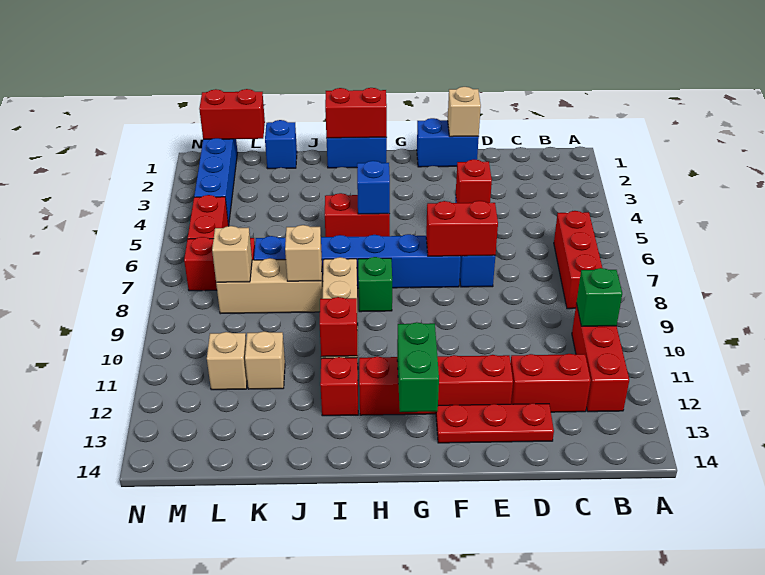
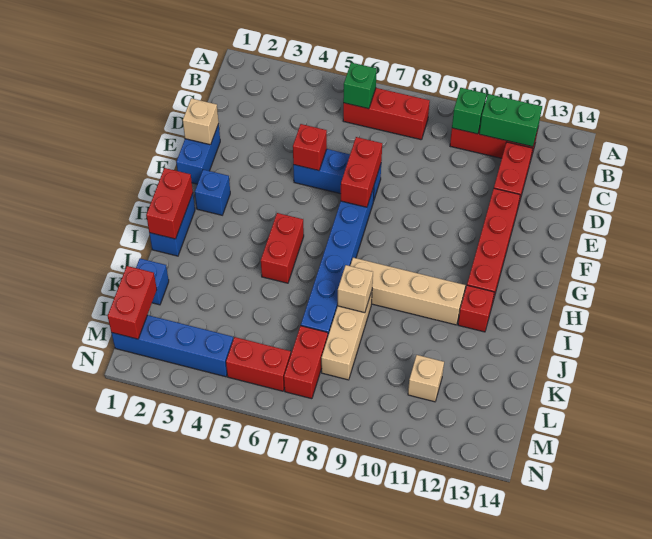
red 1x3 plate [436,403,554,443] -> none
green 1x2 brick [397,322,439,412] -> green 1x2 brick moved to [479,94,542,147]
blue 1x1 brick [357,161,390,214] -> blue 1x1 brick moved to [195,170,230,215]
green 1x1 brick [358,257,392,312] -> green 1x1 brick moved to [343,63,377,109]
red 1x1 brick [320,297,357,357] -> none
tan 1x1 brick [245,331,285,389] -> none
tan 1x1 brick [212,226,252,282] -> none

